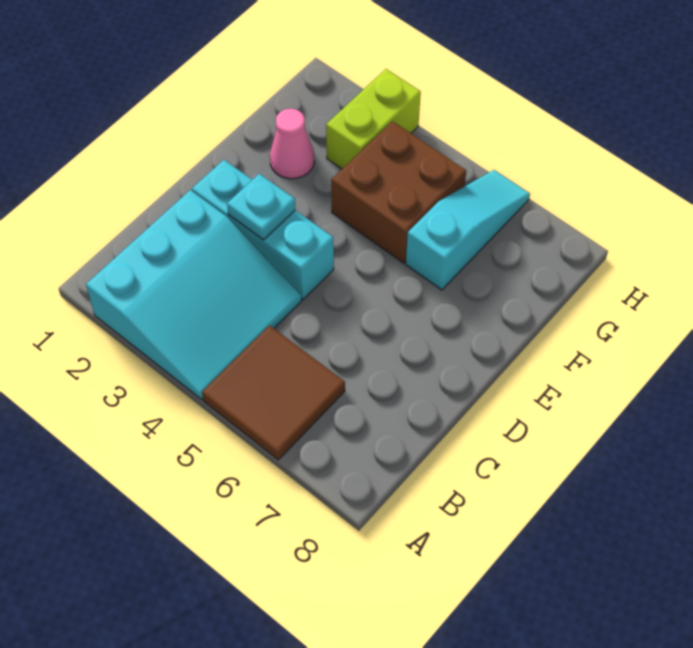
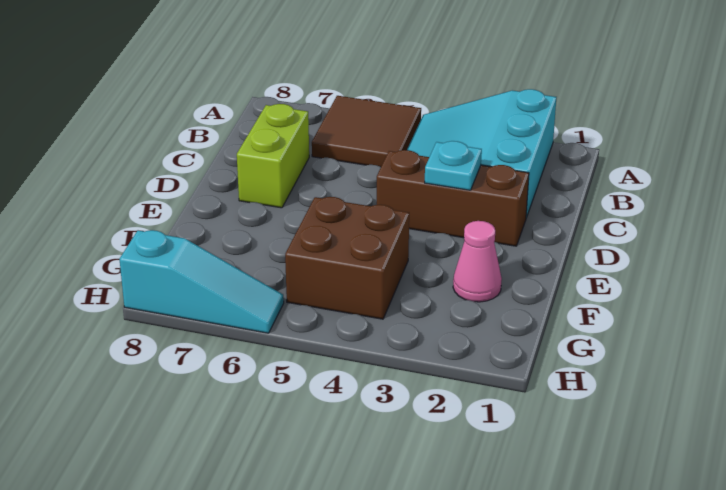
cyan 1x3 brick [192,160,334,299] -> brown 1x3 brick [377,150,529,246]
cyan 1x3 slope [406,170,530,290] -> cyan 1x3 slope turned to [120,230,284,333]
lime 1x2 brick [326,69,421,169] -> lime 1x2 brick moved to [237,104,309,208]

